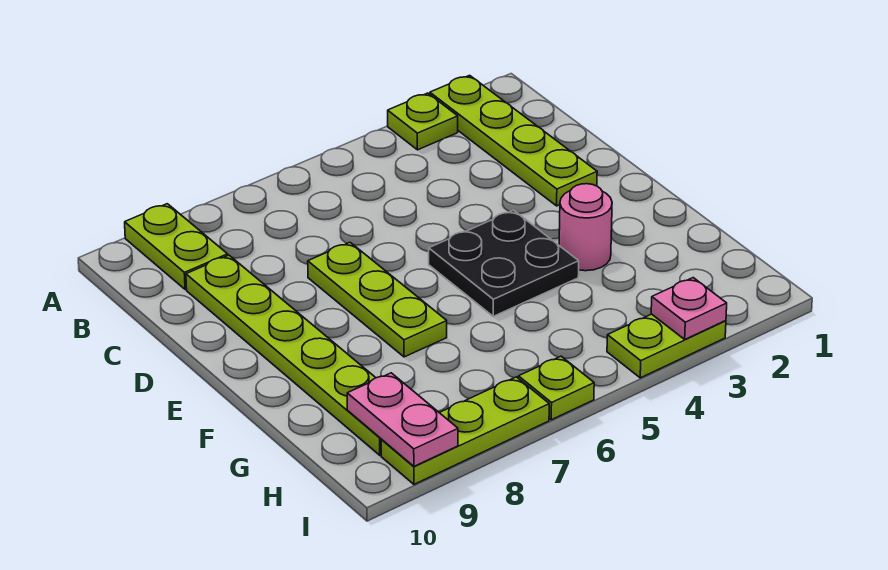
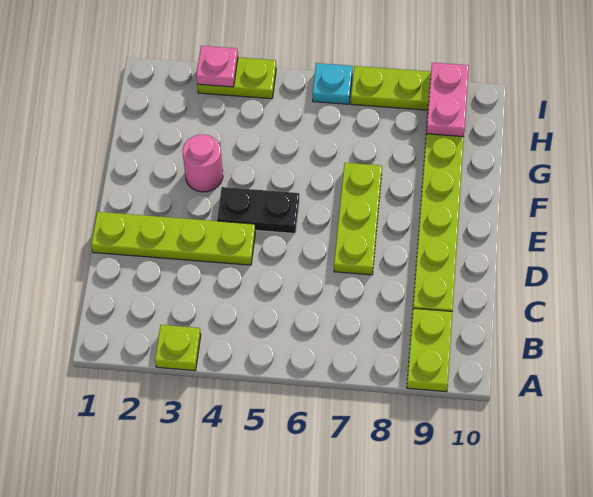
lime 1x4 plate [430,75,597,206] -> lime 1x4 plate turned to [91,212,255,265]
black 2x2 plate [429,210,579,316] -> black 1x2 plate [217,187,299,233]
lime 1x1 plate [518,356,594,420] -> cyan 1x1 plate [313,63,352,104]

